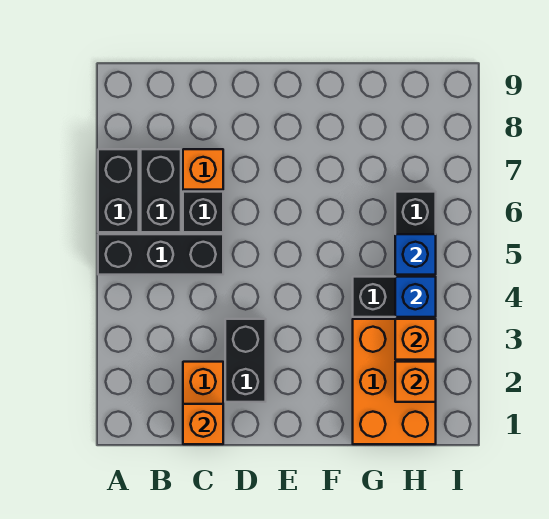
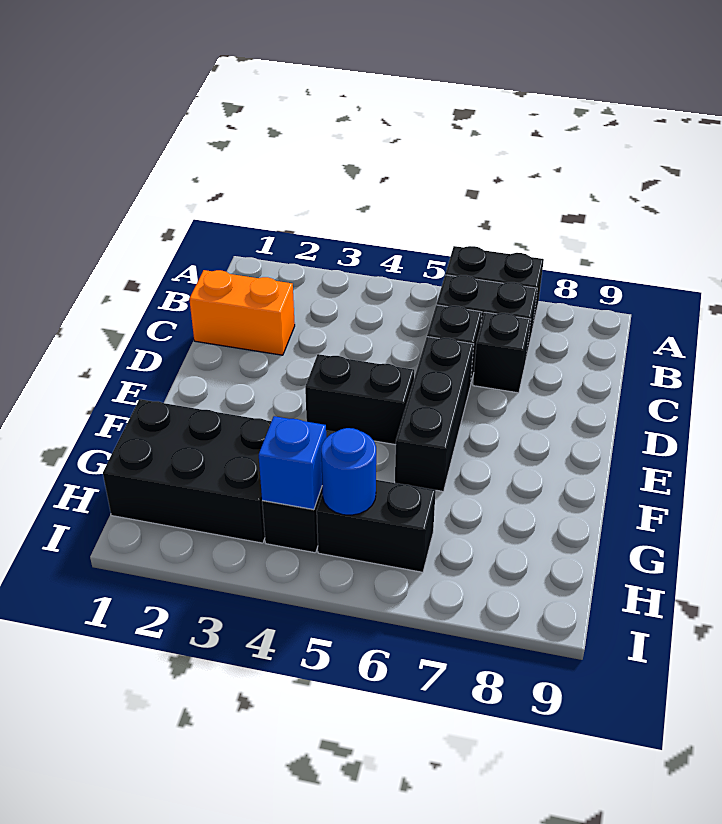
black 1x3 brick [98,234,223,275] -> black 1x3 brick moved to [395,337,474,491]
orange 1x1 brick [183,404,223,444] -> none
orange 1x1 brick [183,149,223,190] -> black 1x1 brick [473,312,531,393]
black 1x2 brick [225,319,266,402] -> black 1x2 brick moved to [305,354,414,445]
orange 2x3 brick [353,319,436,444] -> black 2x3 brick [103,399,271,543]
orange 1x1 brick [395,362,436,402] -> none
orange 1x1 brick [395,319,436,360] -> none
blue 1x1 brick [395,234,436,275] -> blue 1x1 round brick [321,428,376,515]

